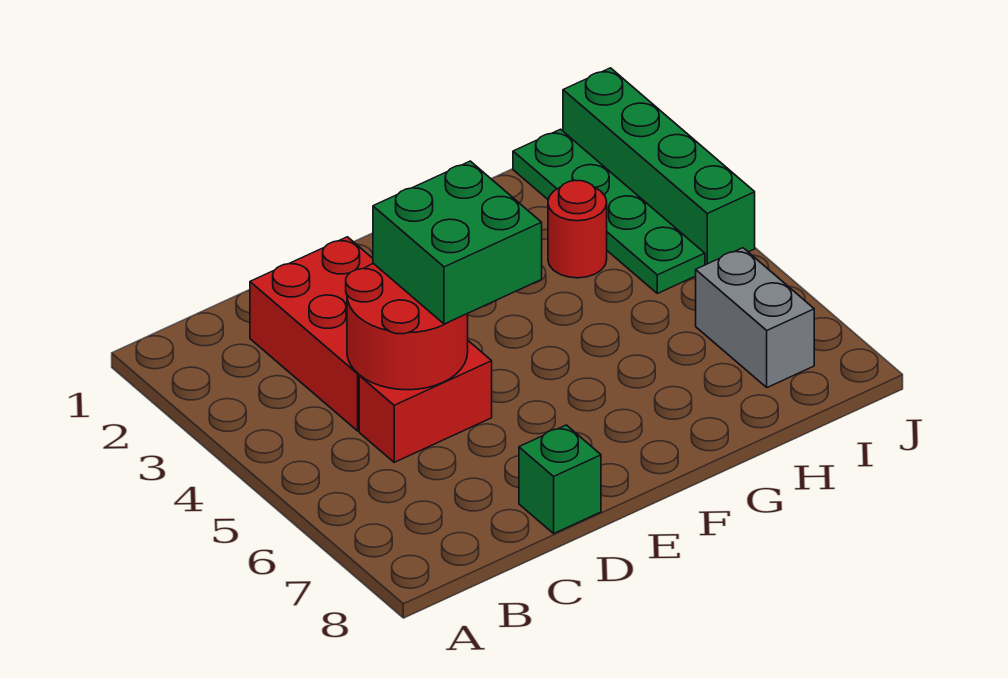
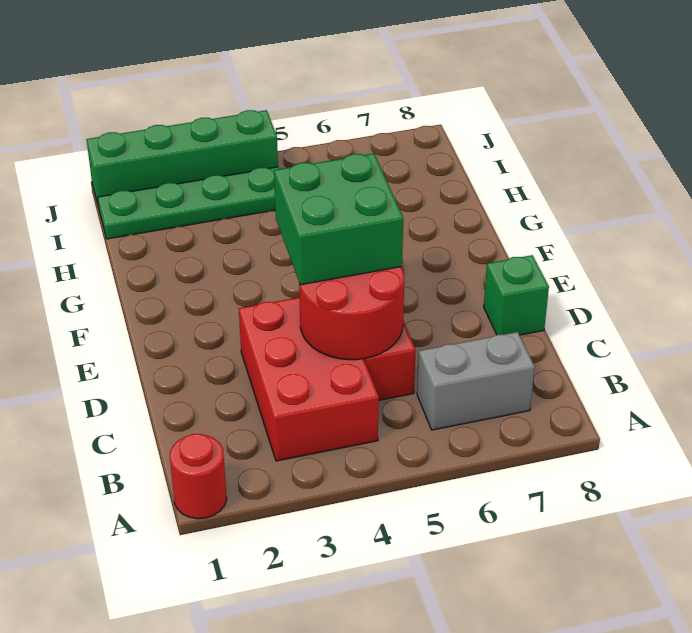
red 2x3 brick [250,237,373,431] -> red 2x3 brick turned to [239,297,379,461]
red 1x1 round brick [548,180,607,278] -> red 1x1 round brick moved to [170,434,227,519]
grey 1x2 brick [696,248,814,387] -> grey 1x2 brick moved to [417,332,535,430]

